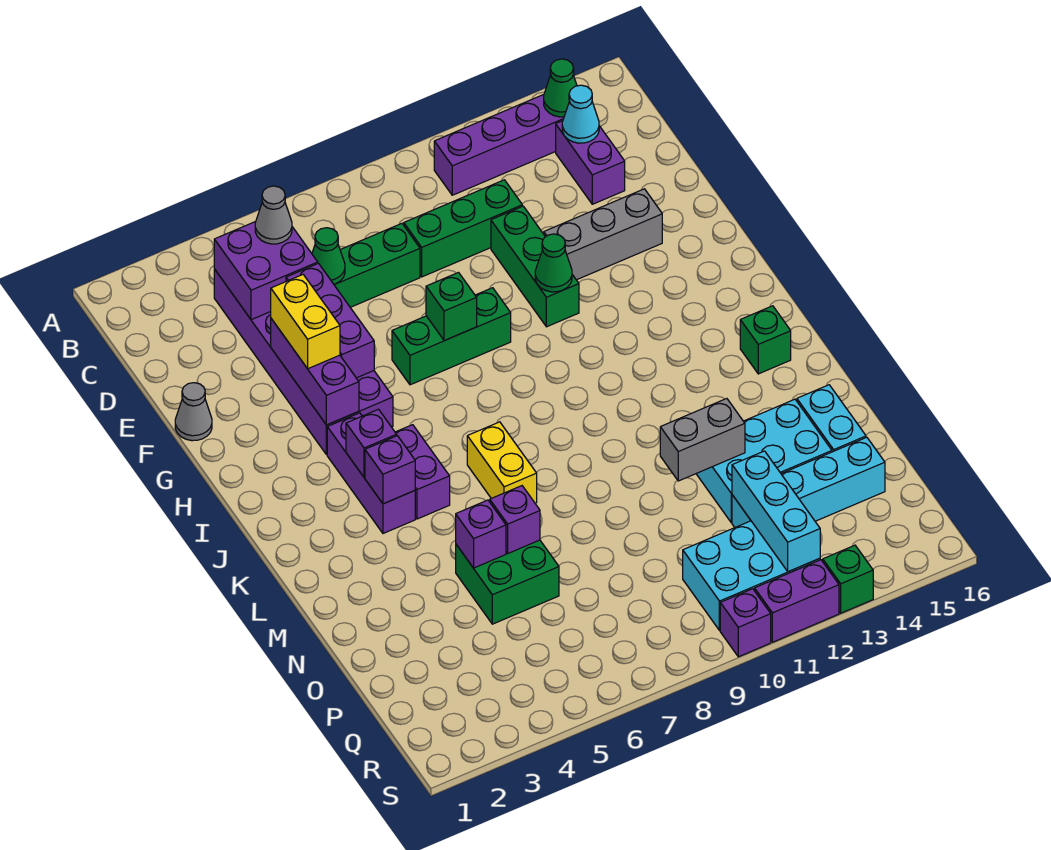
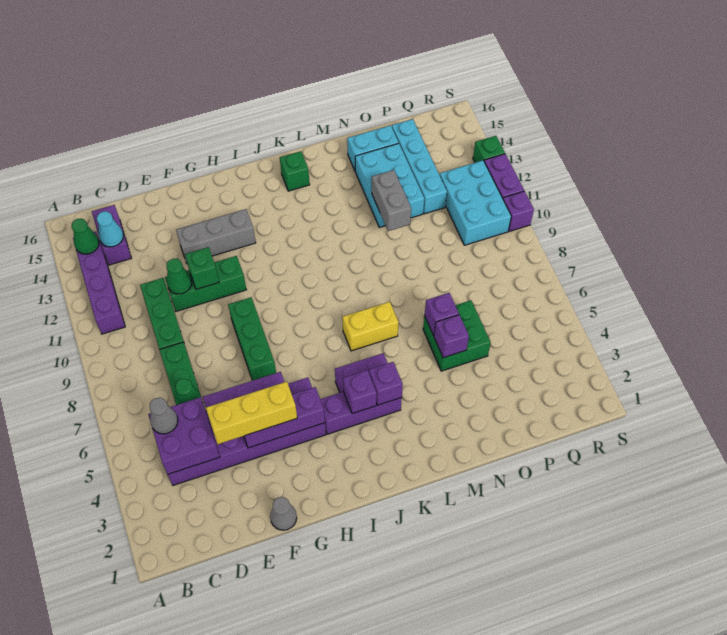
purple 1x2 brick [556,121,625,204] -> purple 1x2 brick turned to [92,205,131,265]
yellow 1x2 brick [271,275,340,369] -> yellow 1x3 brick [206,382,297,444]
grey 1x3 brick [544,189,662,280] -> grey 1x3 brick turned to [176,209,256,263]
green 1x1 brick [426,273,477,341] -> green 1x1 brick moved to [185,247,219,289]
green 1x1 cone [535,234,572,292] -> green 1x1 cone moved to [167,259,192,294]
cyan 1x3 brick [732,451,820,572] -> none

